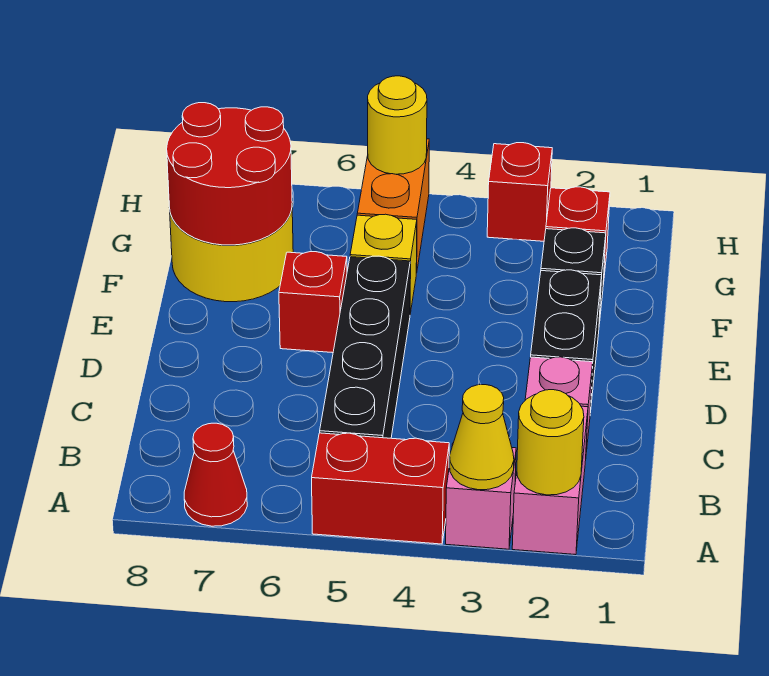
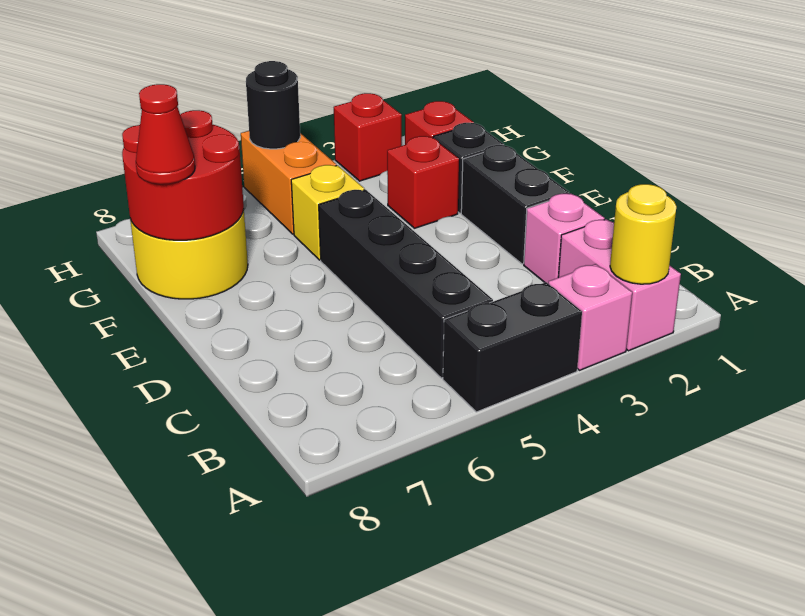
yellow 1x1 cone [450,385,514,490] -> none
red 1x2 brick [312,433,449,544] -> black 1x2 brick [443,282,582,412]
red 1x1 cone [184,423,247,526] -> red 1x1 cone moved to [136,84,195,184]
red 1x1 brick [279,252,347,353] -> red 1x1 brick moved to [387,136,459,228]
yellow 1x1 round brick [368,76,427,174] -> black 1x1 round brick [246,61,300,149]

